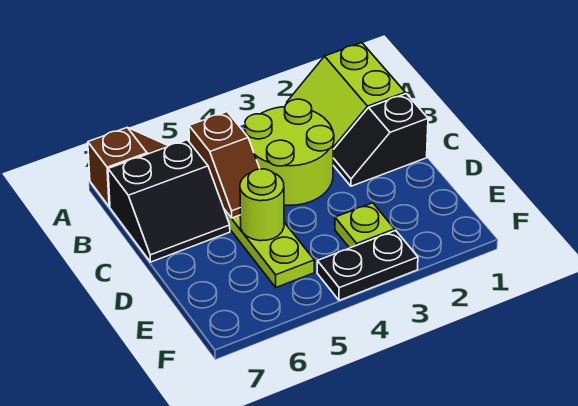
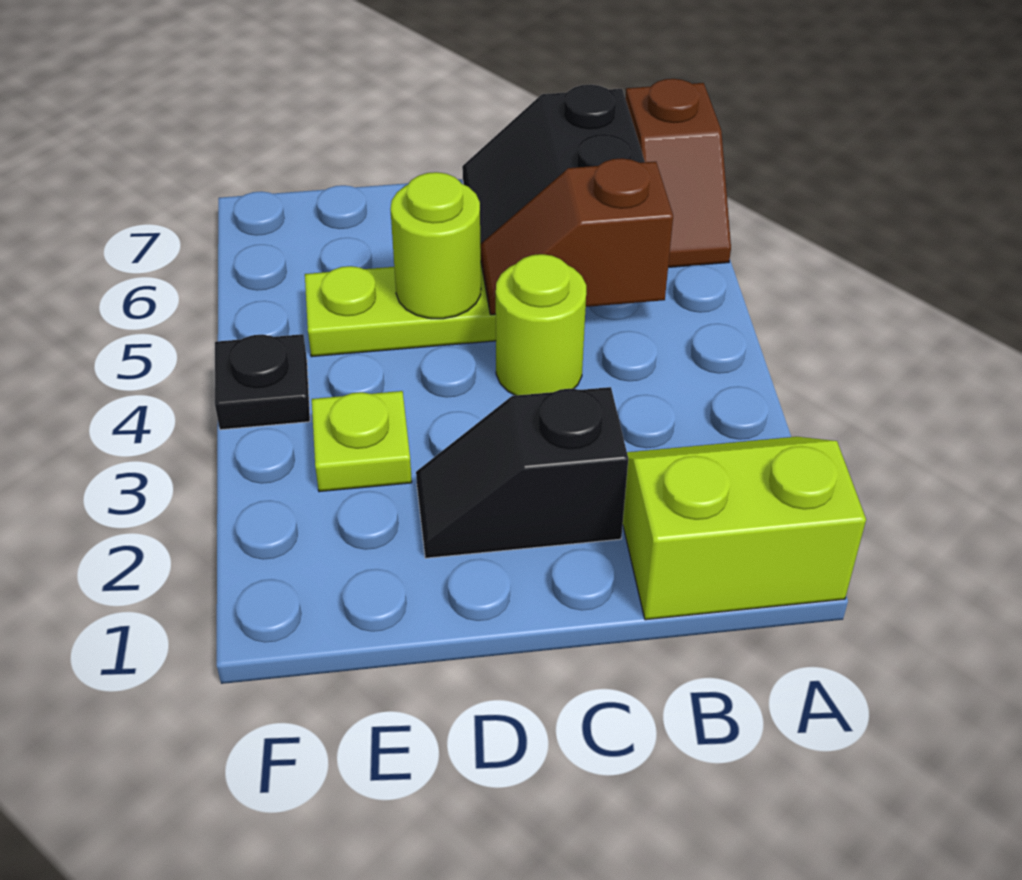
lime 2x2 round brick [245,99,334,205] -> lime 1x1 round brick [496,254,586,396]
black 1x2 slope [333,94,428,186] -> black 1x2 slope turned to [416,387,628,558]
black 1x2 plate [317,230,418,300] -> black 1x1 plate [215,334,310,430]

